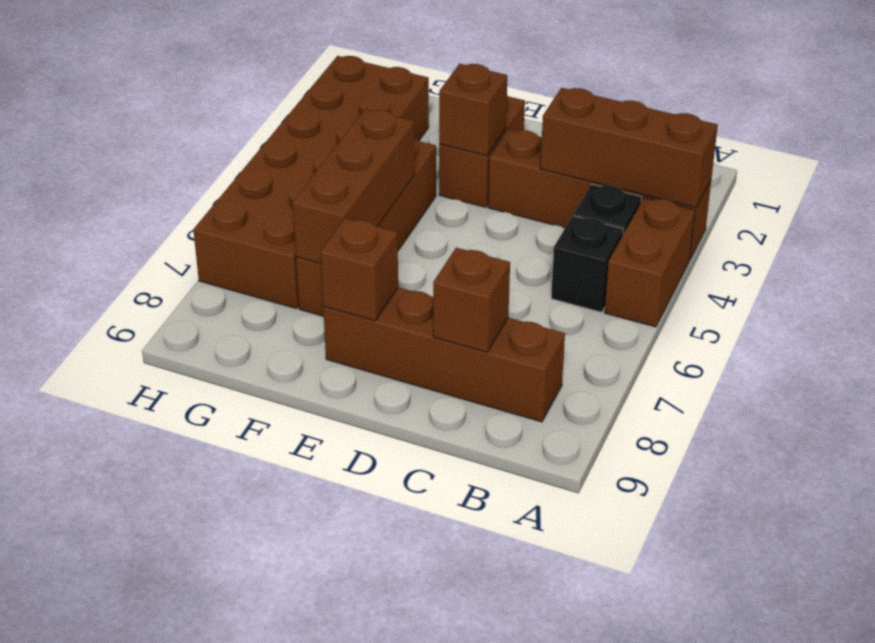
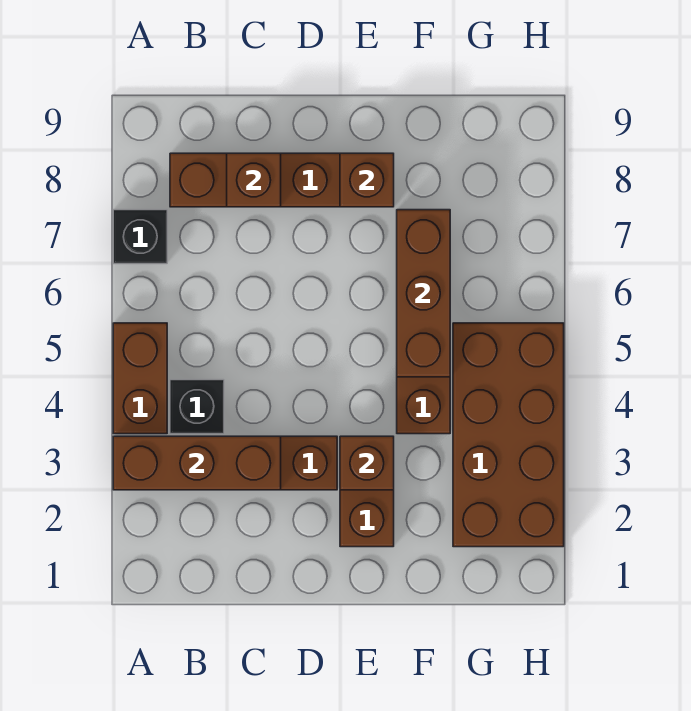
black 1x1 brick [551,216,624,312] -> black 1x1 brick moved to [113,210,167,264]
brown 2x6 brick [193,56,429,309] -> brown 2x4 brick [453,323,564,547]

